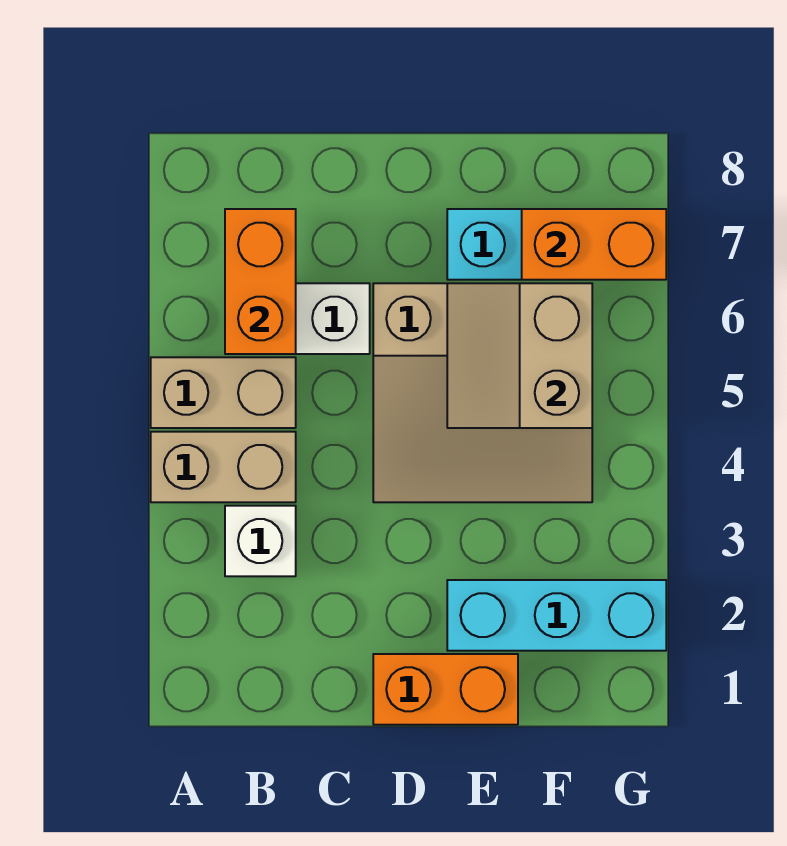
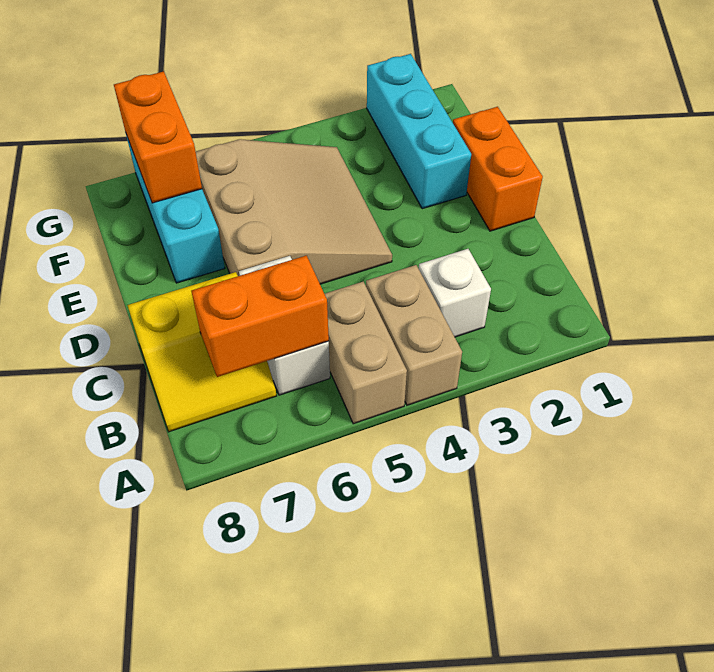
none -> yellow 2x2 slope [127,272,276,432]
tan 2x2 slope [447,283,592,428] -> none

